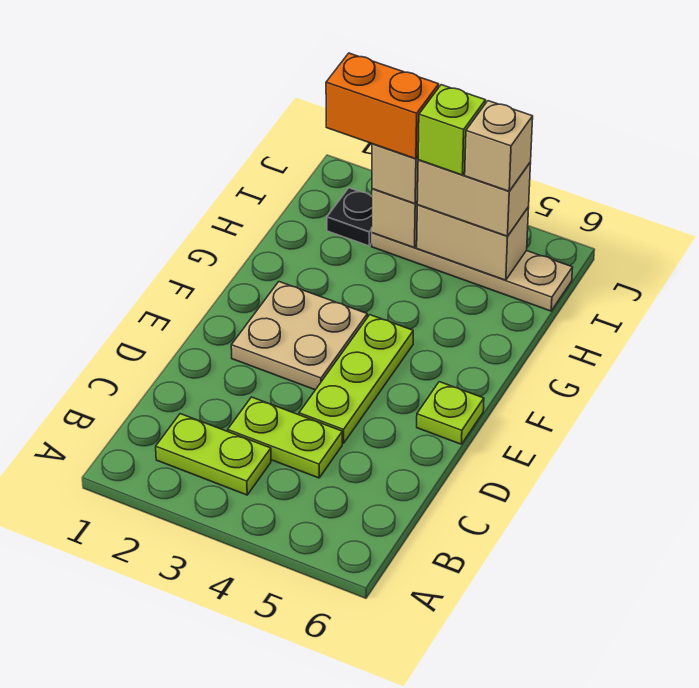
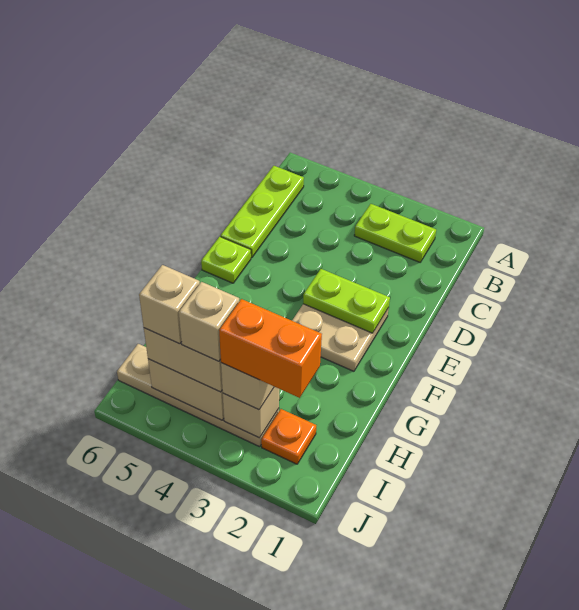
lime 1x2 plate [228,397,342,478] -> lime 1x2 plate moved to [303,269,390,333]
lime 1x3 plate [299,315,413,443] -> lime 1x3 plate moved to [221,166,304,258]
black 1x1 plate [327,188,372,246] -> orange 1x1 plate [261,409,316,464]
lime 1x1 brick [418,85,486,175] -> tan 1x1 brick [179,282,239,361]

